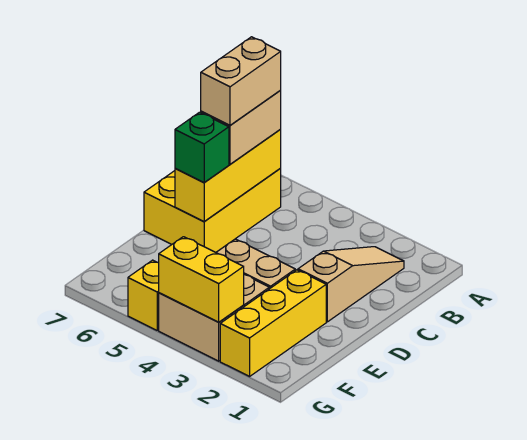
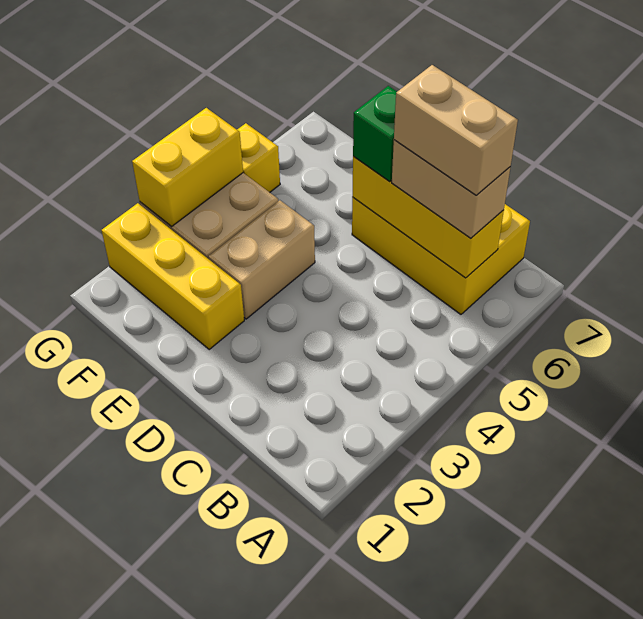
tan 1x3 slope [298,247,404,322] -> none

